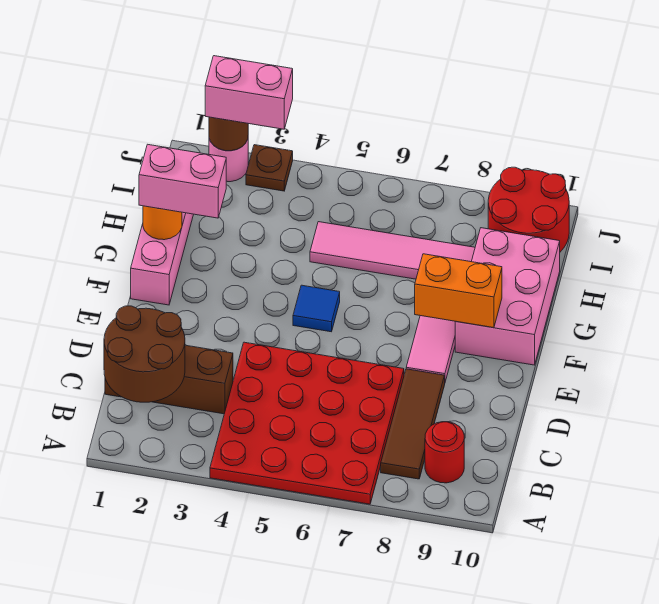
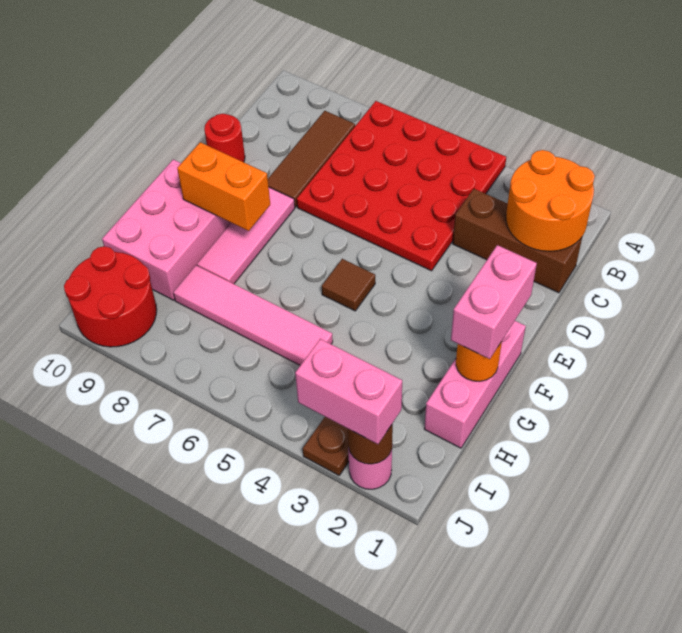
brown 2x2 round brick [104,306,185,402] -> orange 2x2 round brick [506,150,595,251]
red 1x1 round brick [425,422,464,483] -> red 1x1 round brick moved to [204,114,245,162]
blue 1x1 tile [293,285,340,332] -> brown 1x1 tile [322,259,375,311]
pink 1x2 brick [139,144,226,218] -> pink 1x2 brick turned to [451,245,537,359]

